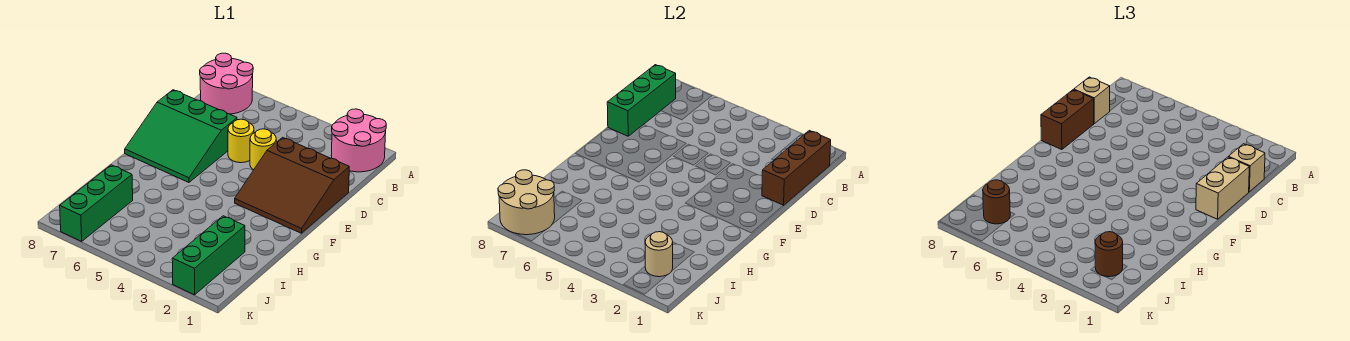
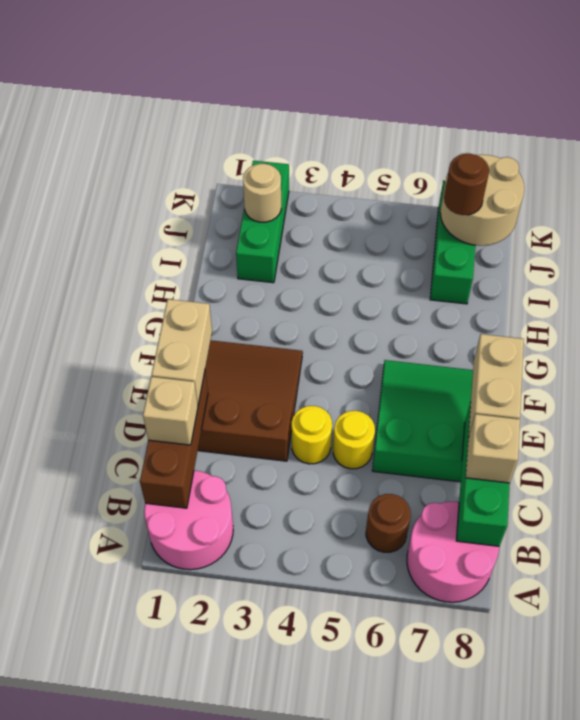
brown 1x2 brick [1041,90,1094,150] -> tan 1x2 brick [469,334,524,435]
brown 1x1 round brick [1095,232,1123,277] -> brown 1x1 round brick moved to [366,494,411,552]

